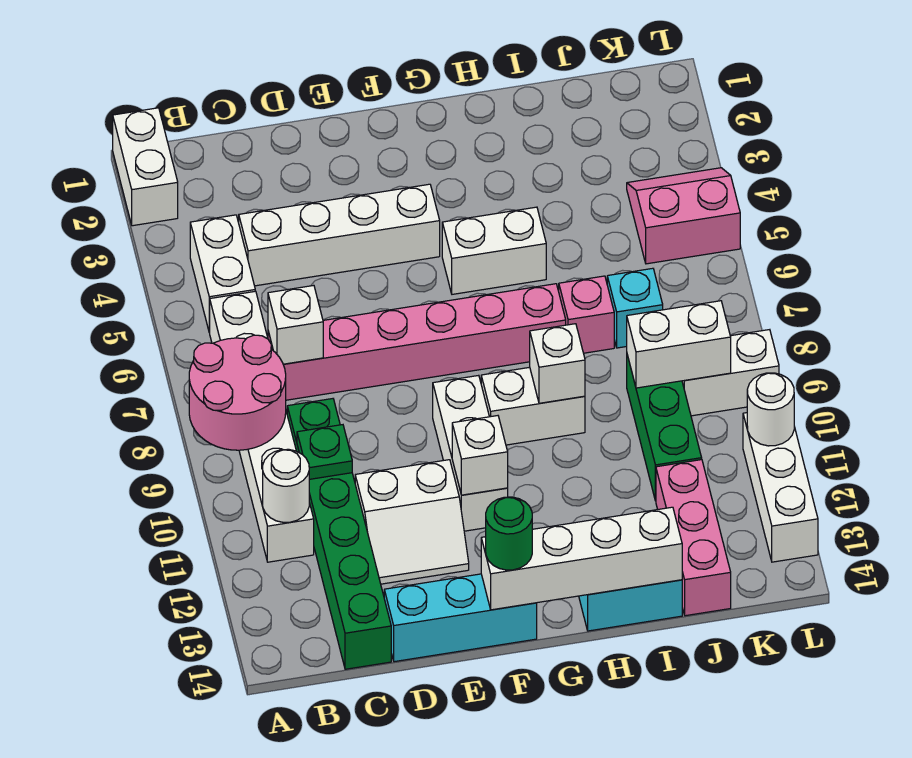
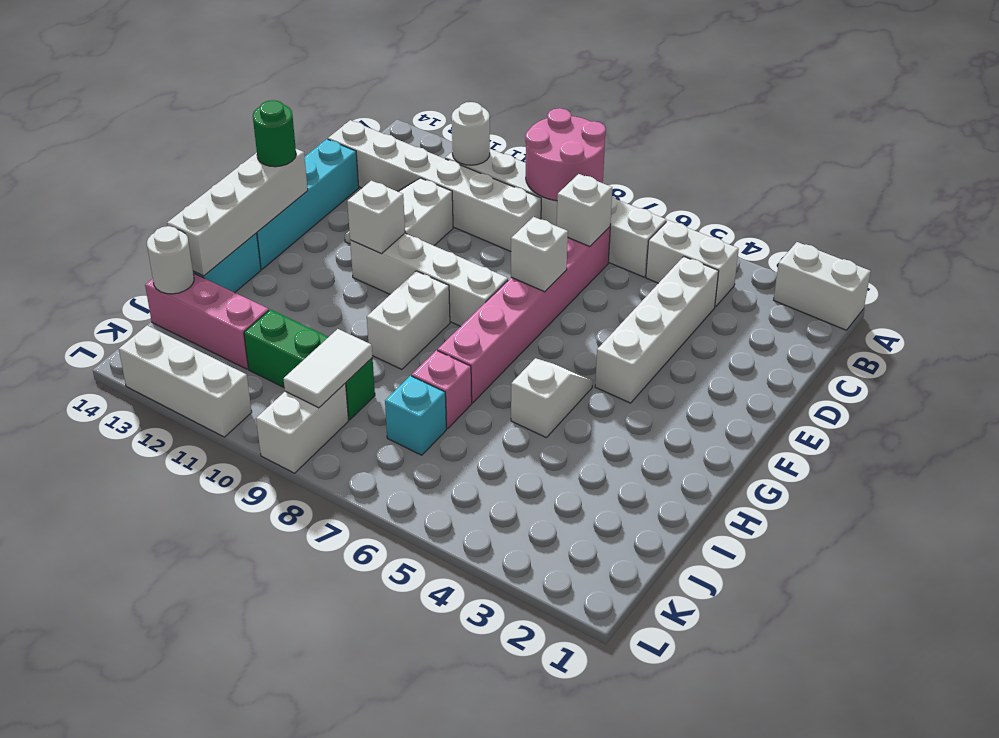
green 1x6 brick [287,399,391,669] -> white 1x6 brick [328,120,541,251]
green 1x1 plate [297,425,352,479] -> none
cyan 1x3 brick [384,574,537,662] -> cyan 1x4 brick [257,139,359,269]
white 1x3 brick [433,375,508,531] -> white 1x4 brick [350,233,508,326]
white 1x2 brick [442,207,546,294] -> white 1x2 slope [511,358,593,437]
white 1x1 brick [530,324,585,403] -> white 1x1 brick moved to [511,217,568,292]
white 1x2 brick [627,301,731,388] -> white 1x2 tile [284,329,372,408]
pink 2x2 slope [627,168,740,264] -> none
white 1x1 round brick [747,373,794,446] -> white 1x1 round brick moved to [147,226,194,294]

